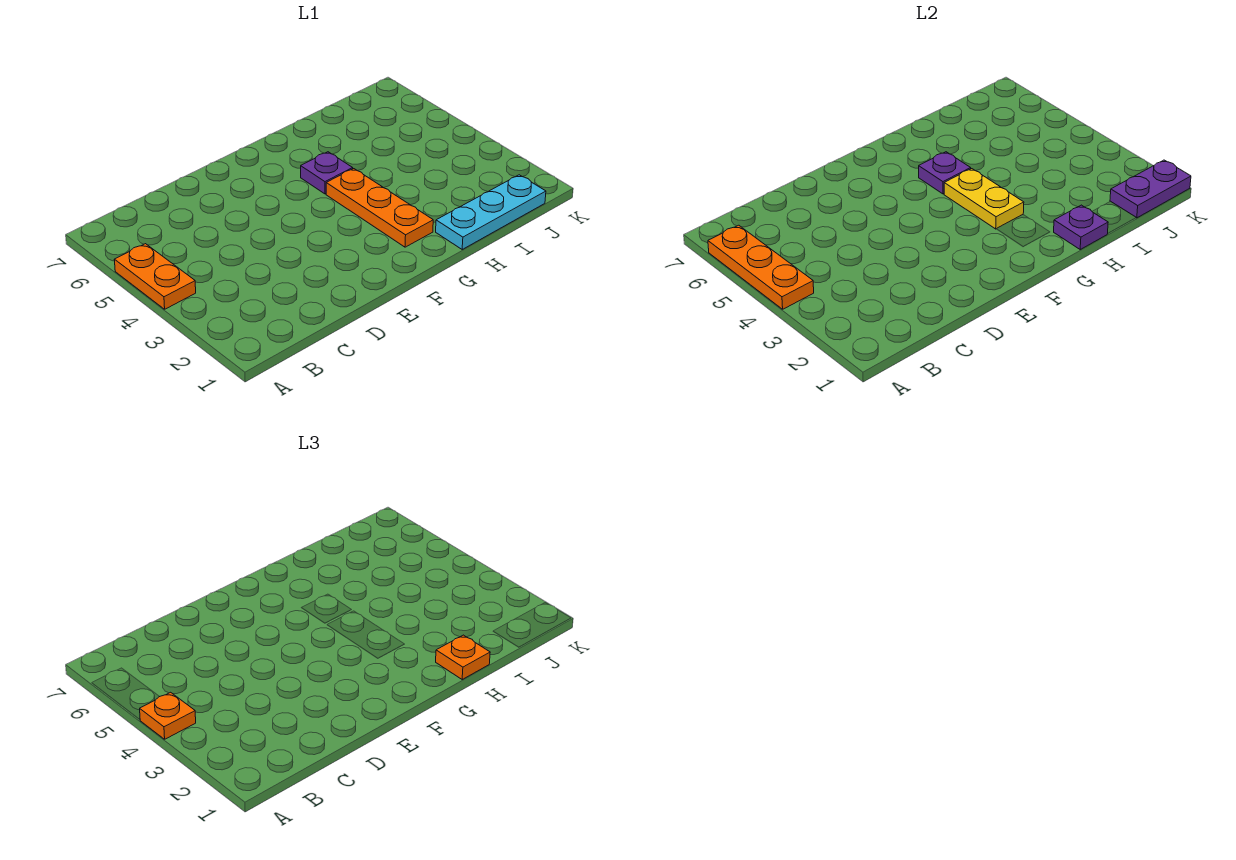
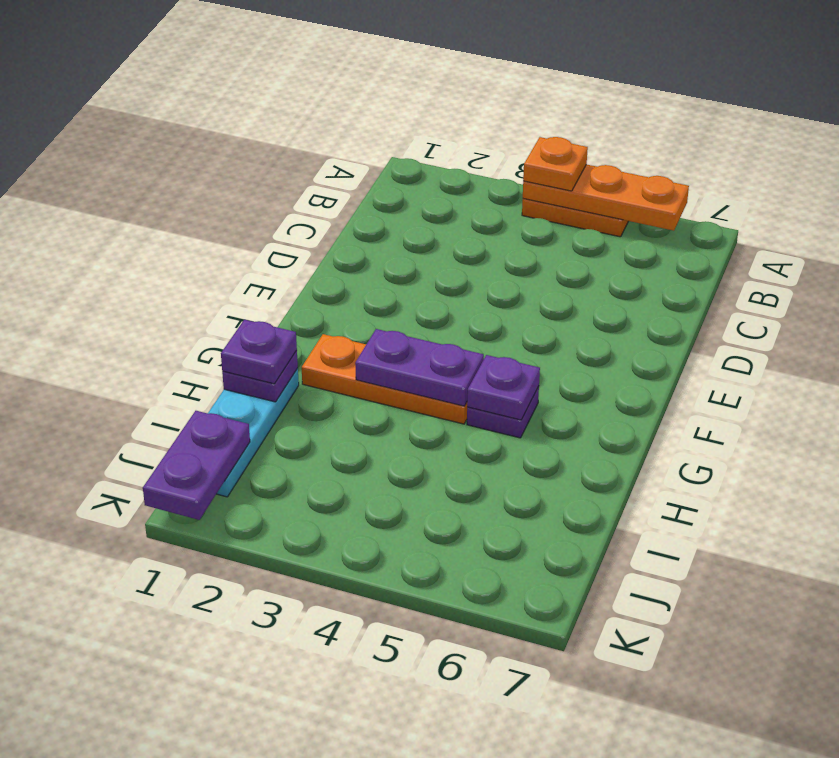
yellow 1x2 plate [944,169,1024,229] -> purple 1x2 plate [355,329,484,406]
orange 1x1 plate [436,635,490,679] -> purple 1x1 plate [221,320,297,384]

